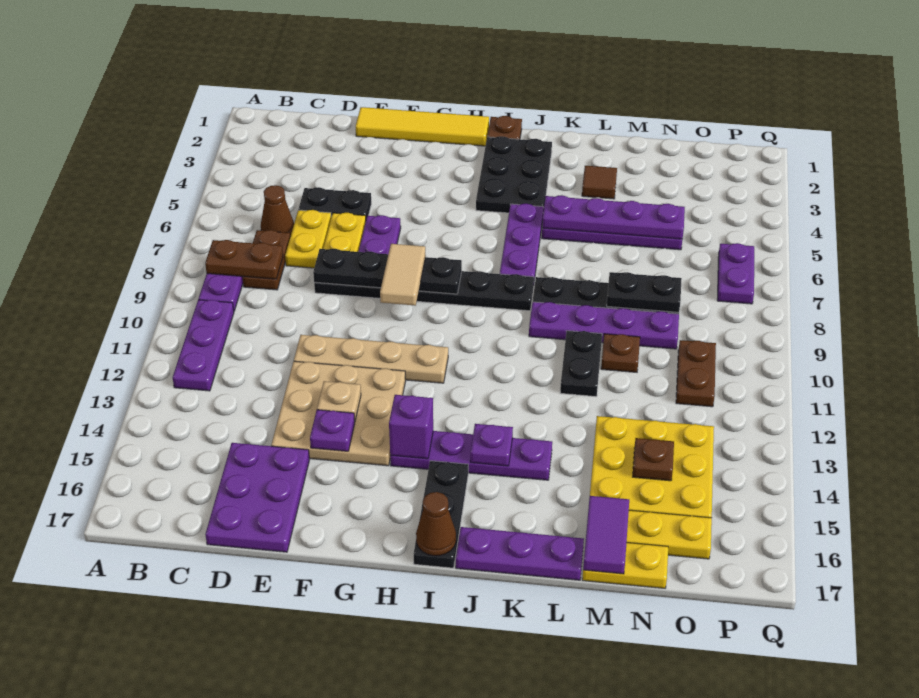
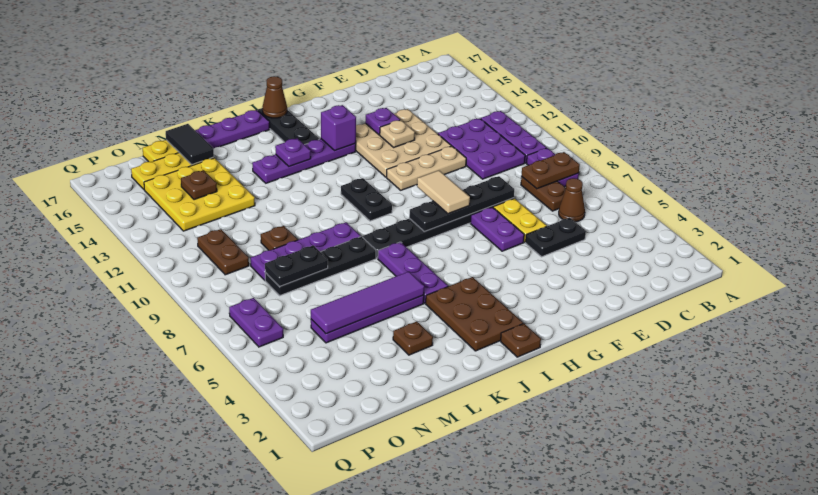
yellow 1x2 plate [285,210,331,268] -> none
purple 2x3 plate [205,443,309,552] -> purple 2x3 plate moved to [438,118,525,179]
yellow 1x4 tile [356,107,489,146] -> none
tan 1x4 plate [294,335,448,383] -> tan 1x3 plate [387,146,466,190]
black 2x3 plate [476,136,552,213] -> brown 2x3 plate [426,277,523,351]
purple 1x4 plate [542,195,685,239] -> purple 1x4 tile [311,272,424,334]
brown 1x1 tile [582,166,617,199] -> brown 1x1 plate [393,321,433,355]
black 1x2 plate [560,331,602,397] -> black 1x2 plate moved to [341,178,392,221]
purple 1x2 tile [583,496,629,574] -> black 1x2 tile [166,124,214,165]

